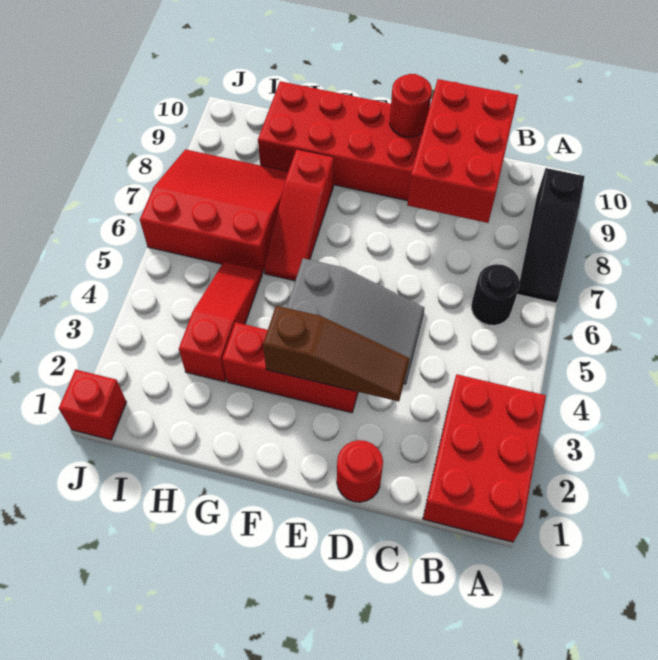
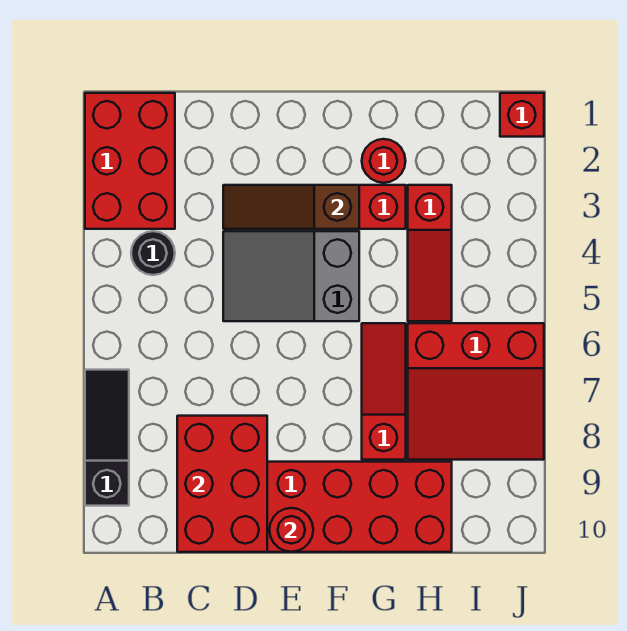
black 1x1 round brick [471,264,520,325] -> black 1x1 round brick moved to [131,231,175,275]
red 1x1 round brick [337,440,383,502] -> red 1x1 round brick moved to [362,139,406,183]

